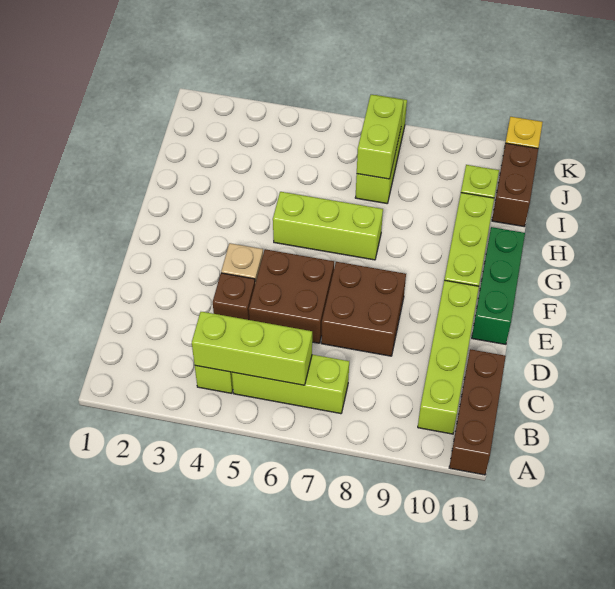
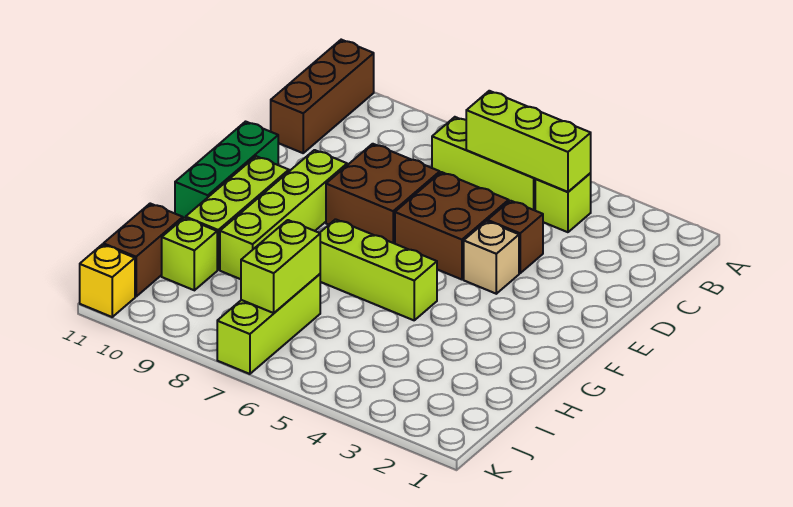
lime 1x4 brick [418,280,479,434] -> lime 1x4 brick moved to [220,150,347,279]

